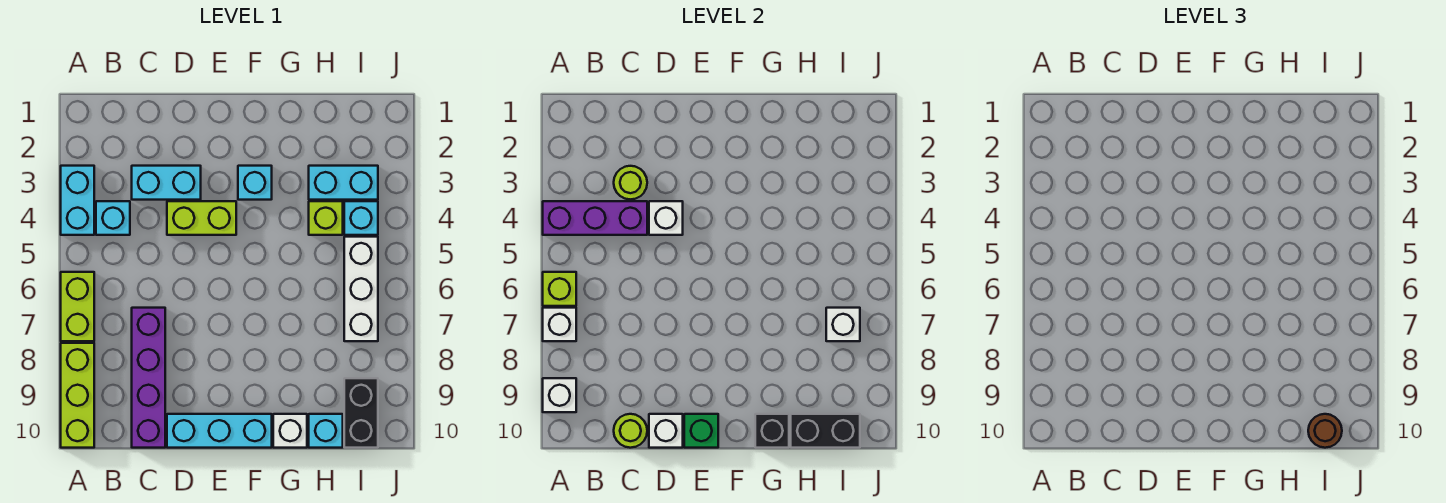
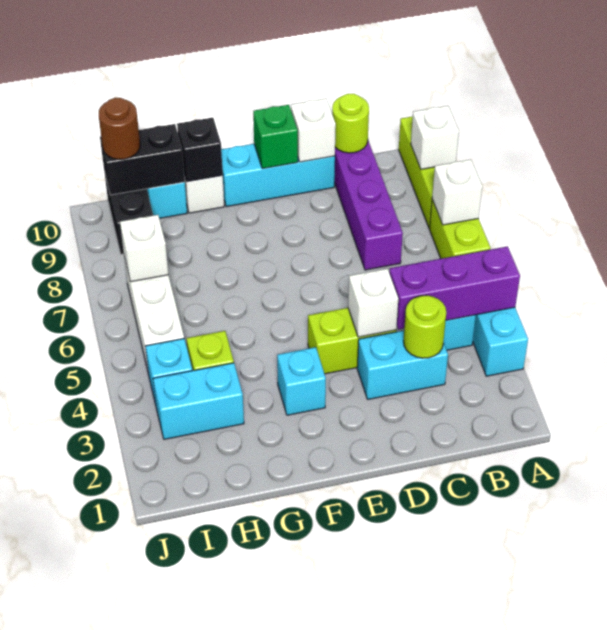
lime 1x1 brick [543,272,576,306] -> none

